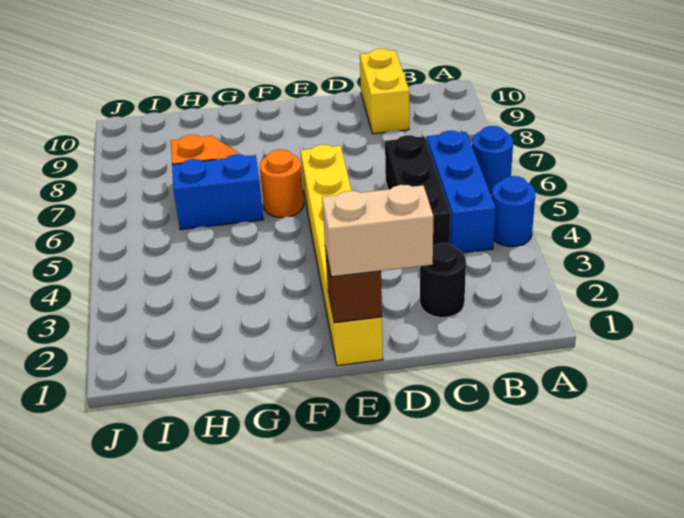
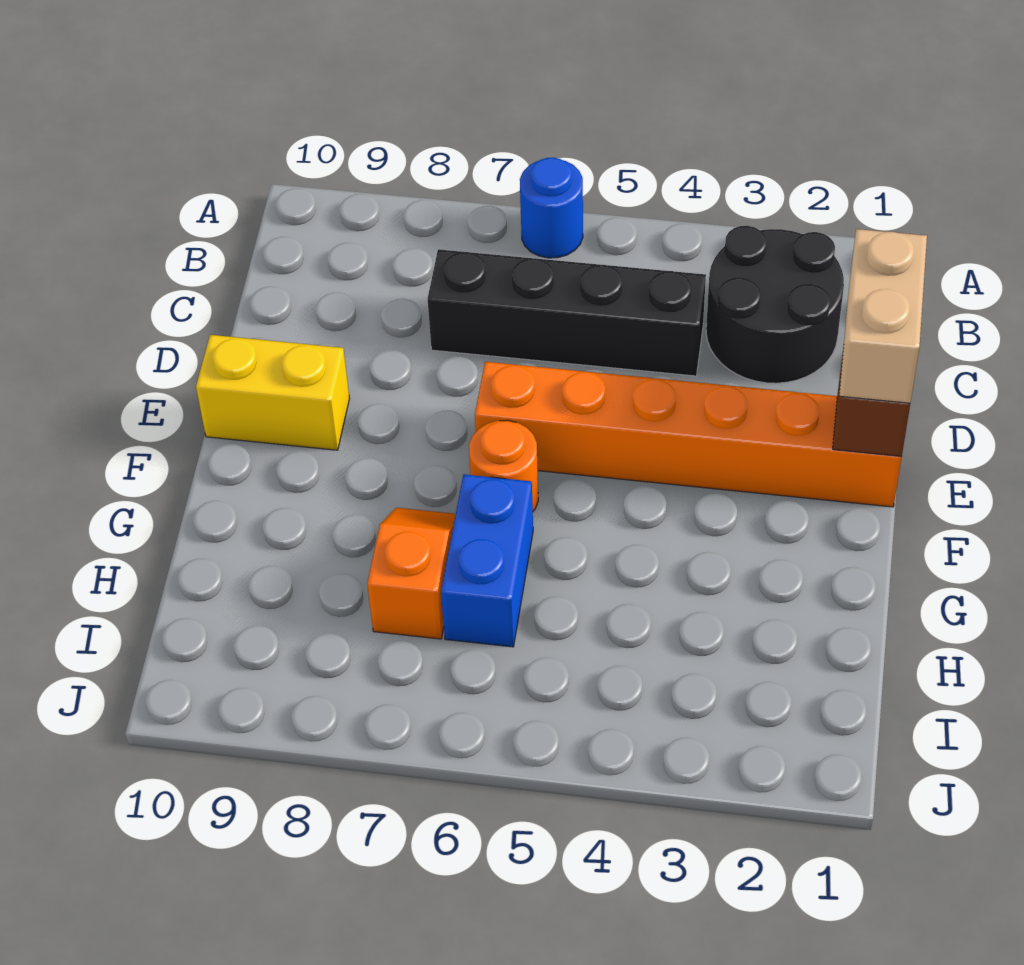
blue 1x1 round brick [492,176,535,247] -> none
blue 1x3 brick [427,131,496,253] -> none
black 1x1 round brick [420,243,466,318] -> black 2x2 round brick [706,226,844,383]
black 1x3 brick [385,135,450,245] -> black 1x4 brick [428,249,706,376]
yellow 1x2 brick [360,49,409,134] -> yellow 1x2 brick moved to [196,335,350,450]
yellow 1x6 brick [301,145,383,366] -> orange 1x6 brick [475,362,902,507]

